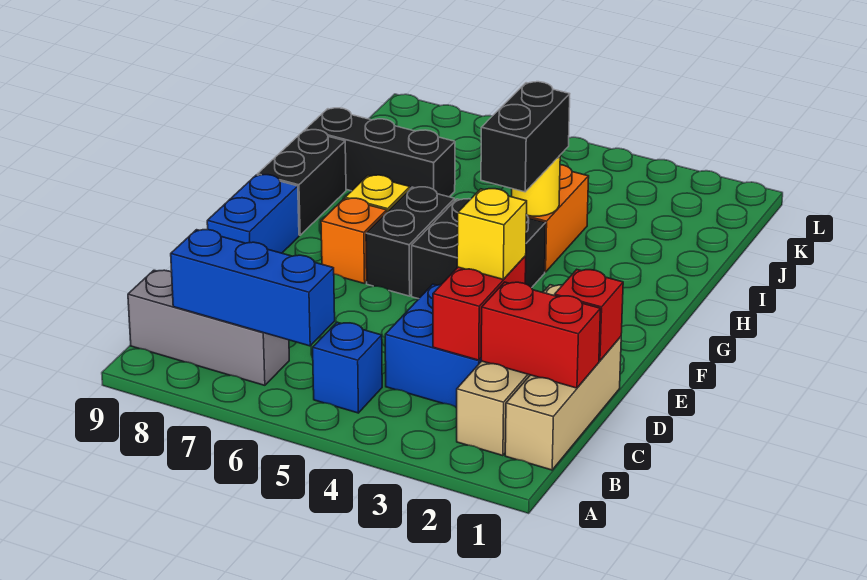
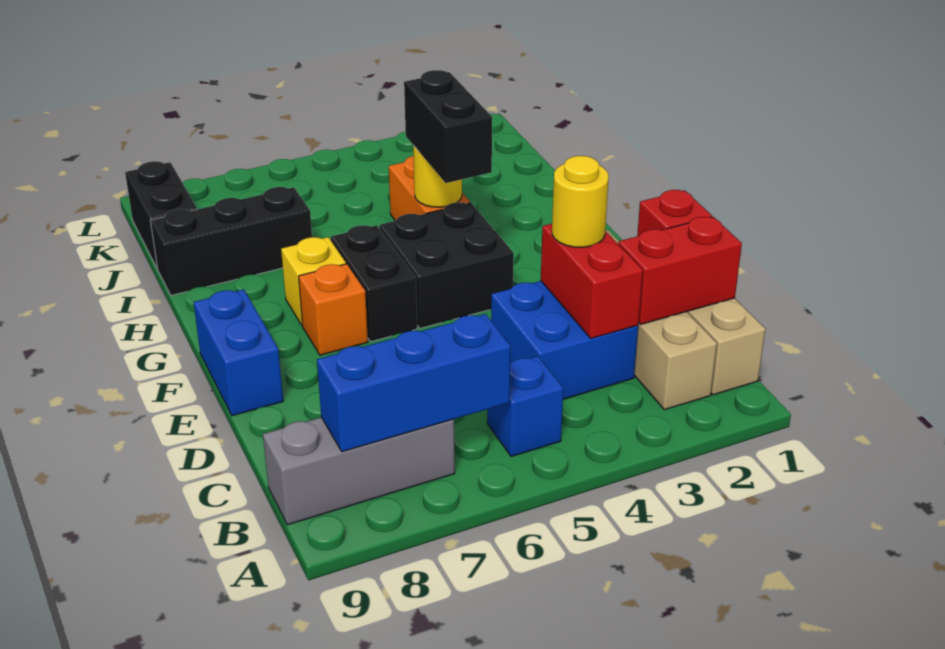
yellow 1x1 brick [457,189,527,279] -> yellow 1x1 round brick [552,156,609,247]
black 1x2 brick [257,130,346,235] -> black 1x2 brick moved to [125,161,197,269]

